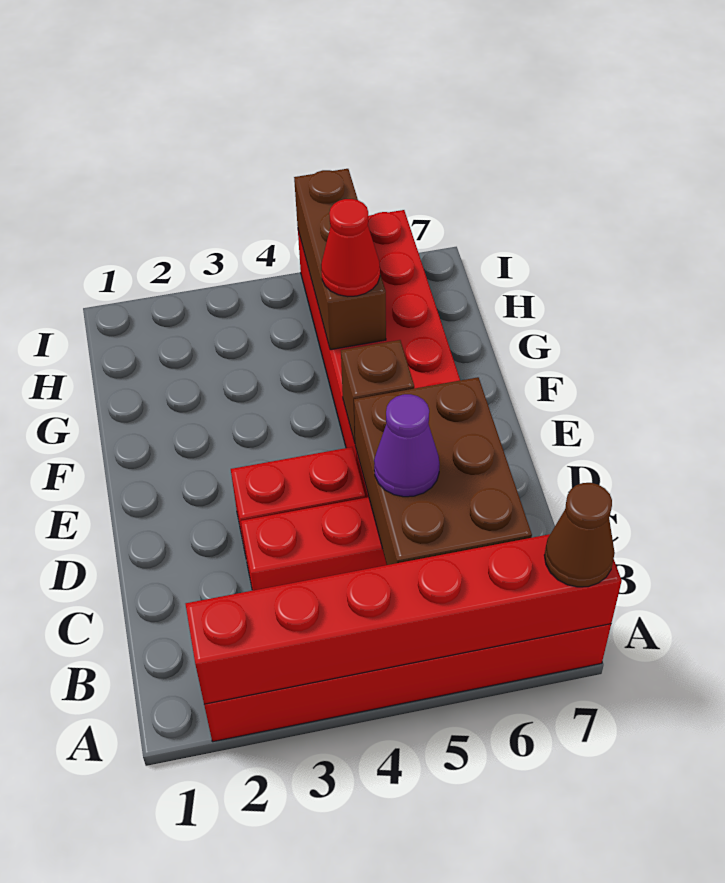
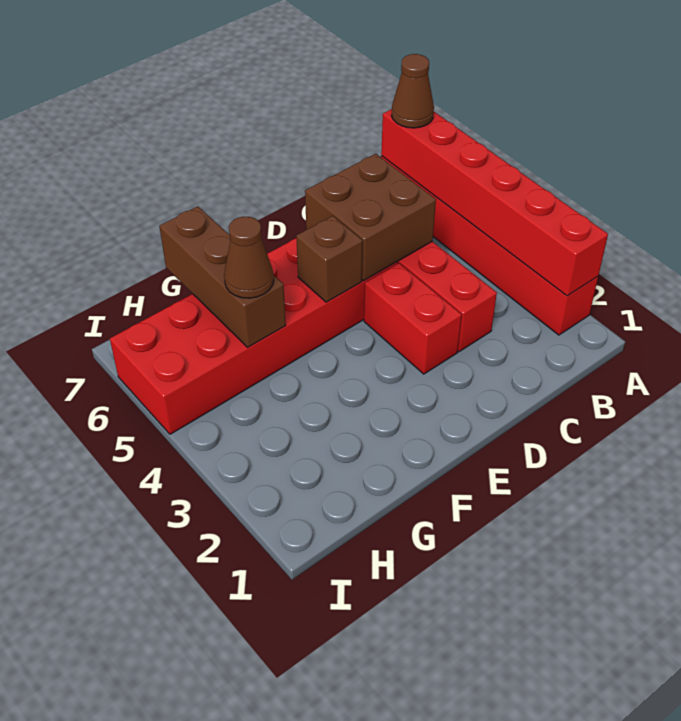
brown 2x3 brick [354,377,532,565] -> brown 2x2 brick [305,154,436,281]
purple 1x1 cone [374,394,440,497] -> none
brown 1x3 brick [294,169,386,350] -> brown 1x3 brick turned to [159,206,286,347]
red 1x1 cone [321,199,380,297] -> brown 1x1 cone [224,217,274,298]

